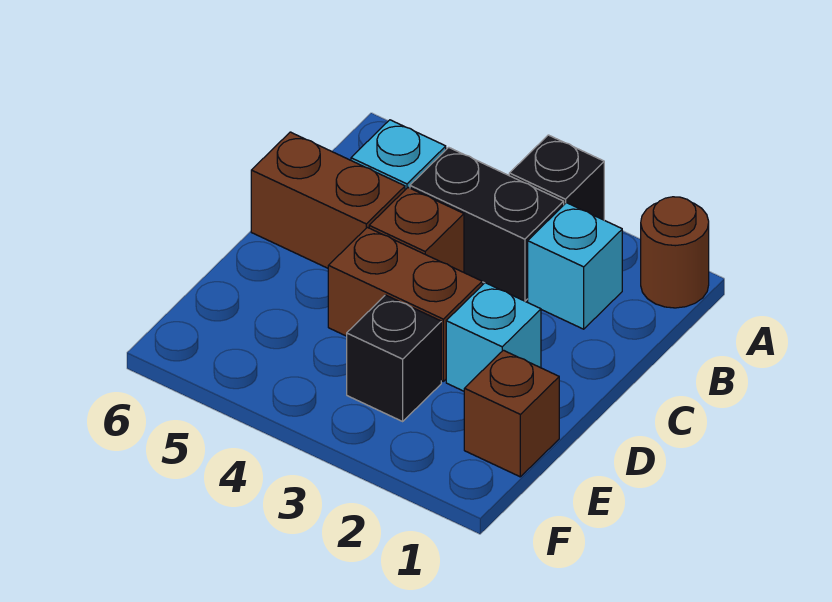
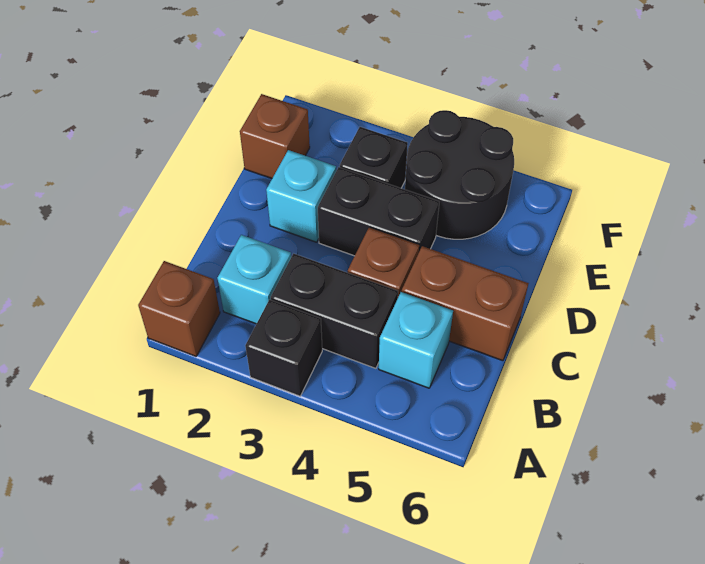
brown 1x1 round brick [641,197,709,308] -> brown 1x1 brick [138,261,220,356]
brown 1x2 brick [328,227,482,381] -> black 1x2 brick [318,167,439,256]
none -> black 2x2 round brick [405,110,514,239]

